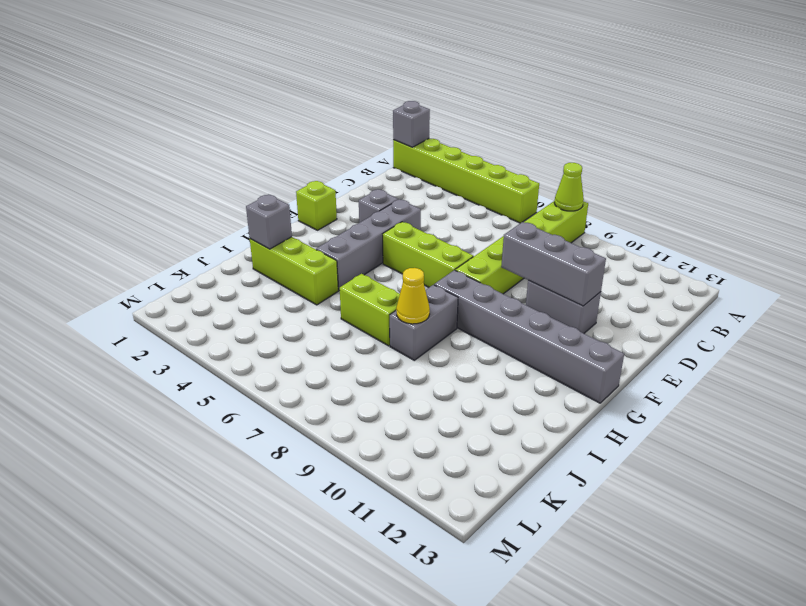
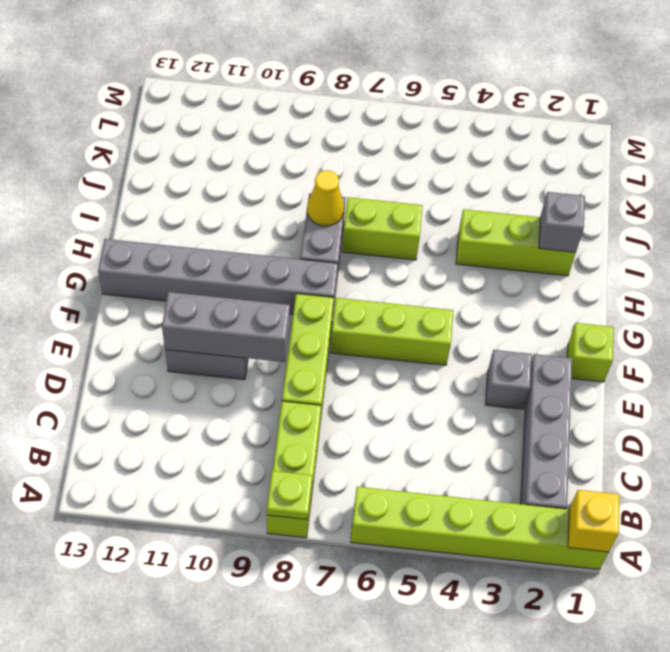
grey 1x1 brick [393,101,430,147] -> yellow 1x1 brick [568,490,619,552]
lime 1x1 cone [554,163,584,211] -> lime 1x1 plate [267,471,313,519]
grey 1x4 brick [316,199,421,290] -> grey 1x4 brick moved to [521,354,572,509]

